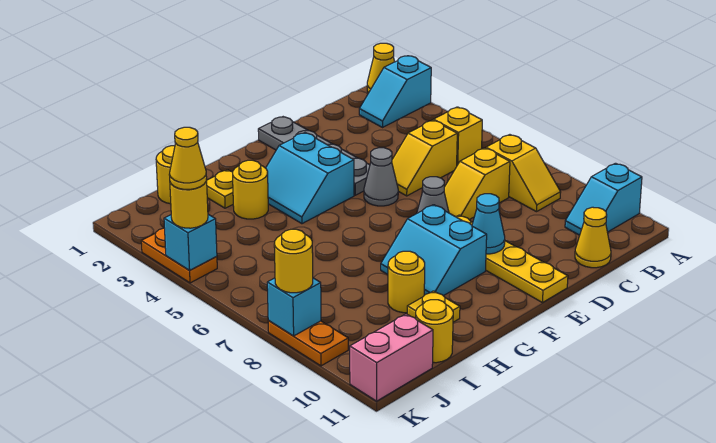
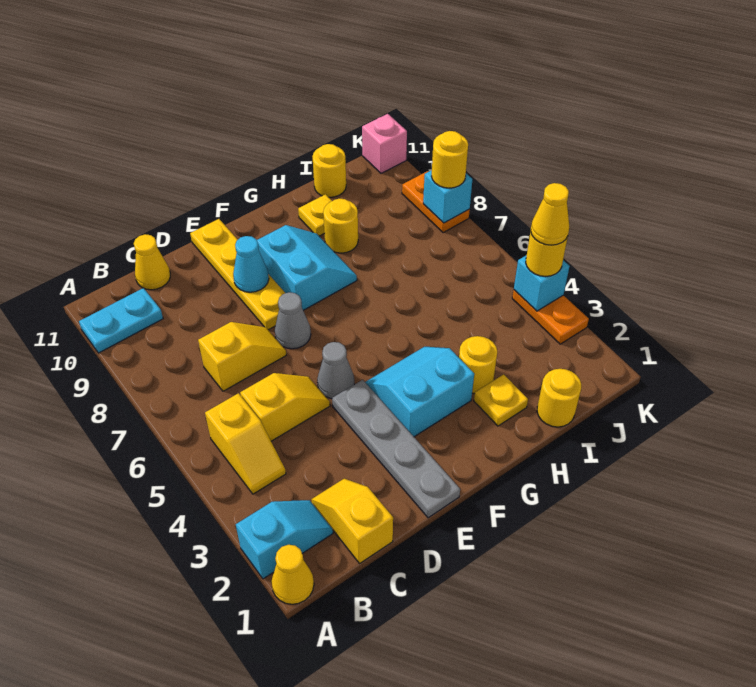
cyan 1x2 slope [565,163,642,235] -> cyan 1x2 plate [79,288,163,353]
yellow 1x2 slope [486,135,561,212] -> yellow 1x2 slope moved to [311,479,393,563]
cyan 2x2 slope [266,133,354,224] -> cyan 2x2 slope turned to [365,347,474,437]
pink 1x2 brick [350,314,433,401] -> pink 1x1 brick [362,114,407,173]

